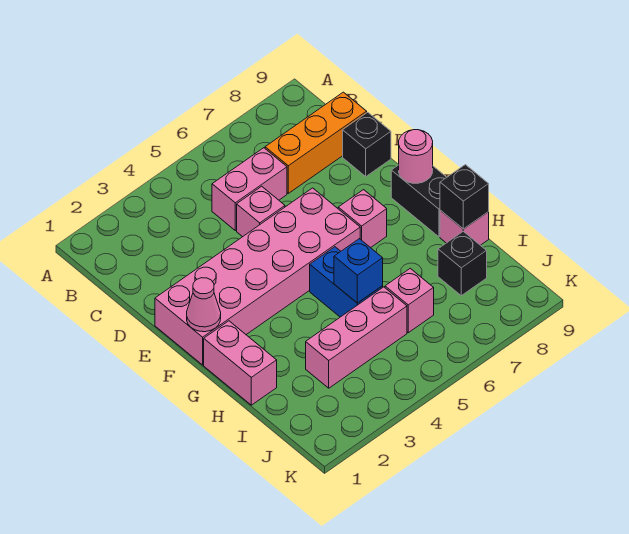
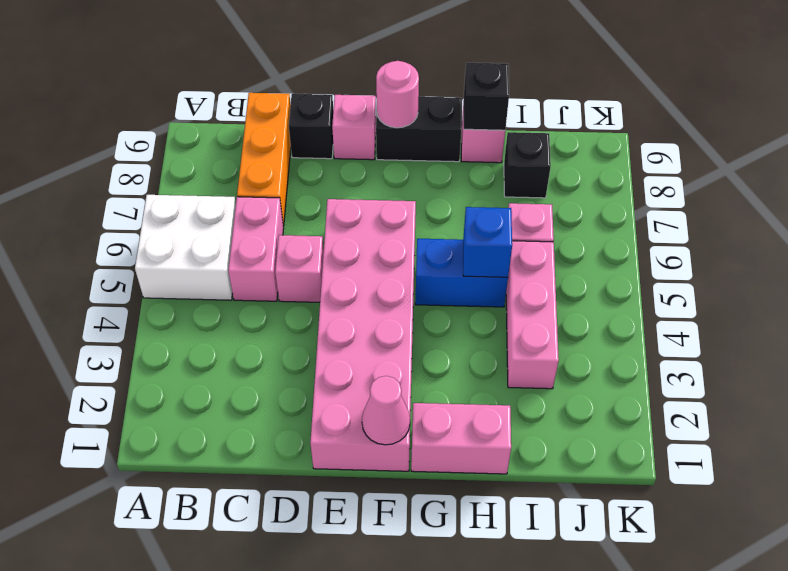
none -> white 2x2 brick [135,195,236,300]
pink 1x1 brick [338,190,387,248] -> pink 1x1 brick moved to [332,95,376,160]

